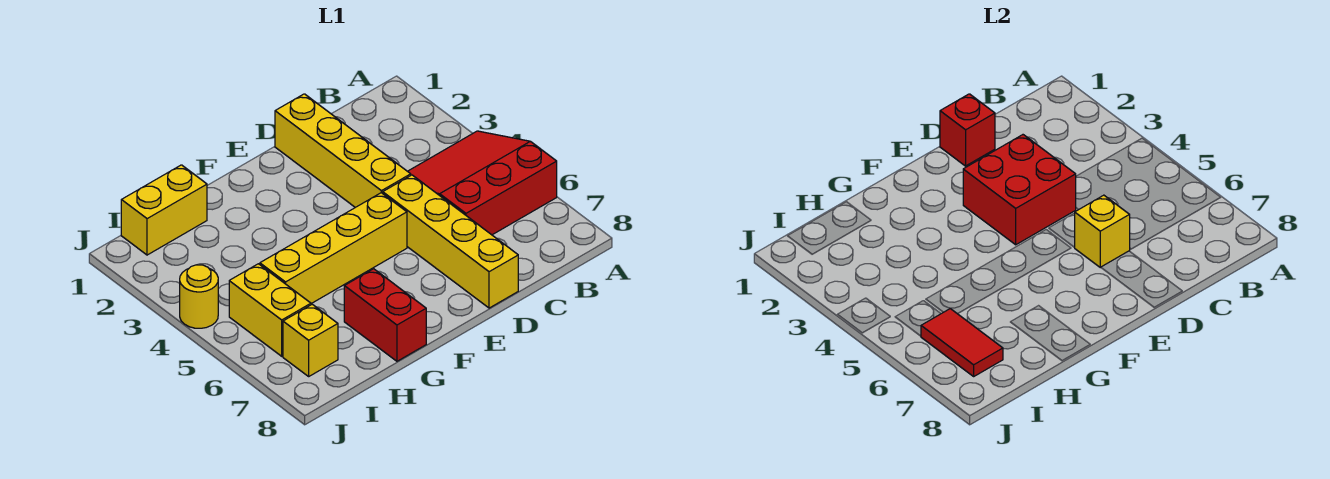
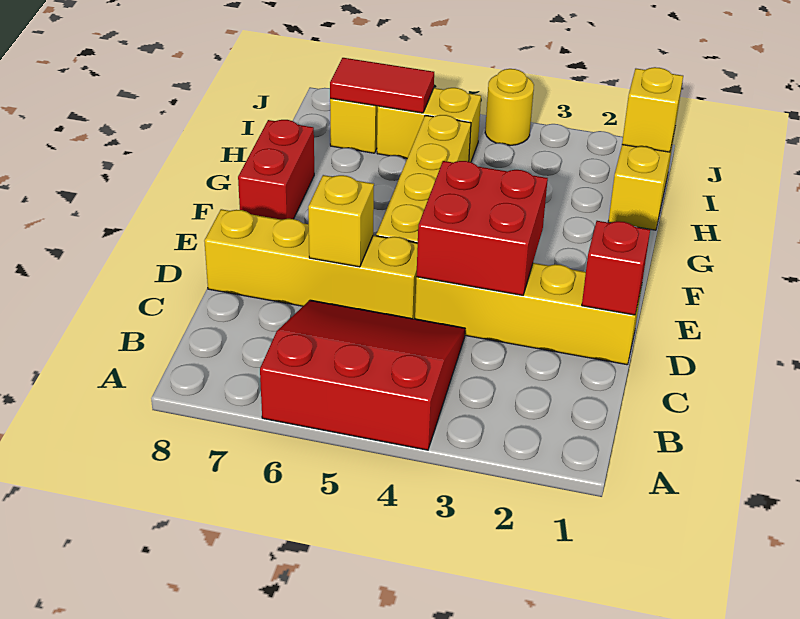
red 3x3 slope [408,131,557,235] -> red 3x3 slope turned to [260,300,465,450]
red 1x2 brick [344,269,426,361] -> red 1x2 brick turned to [238,120,314,220]
none -> yellow 1x1 brick [622,67,683,152]

